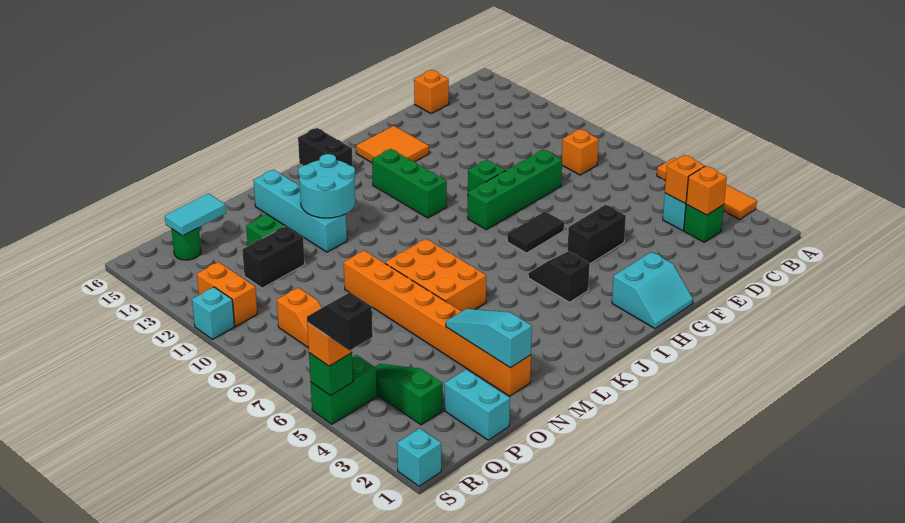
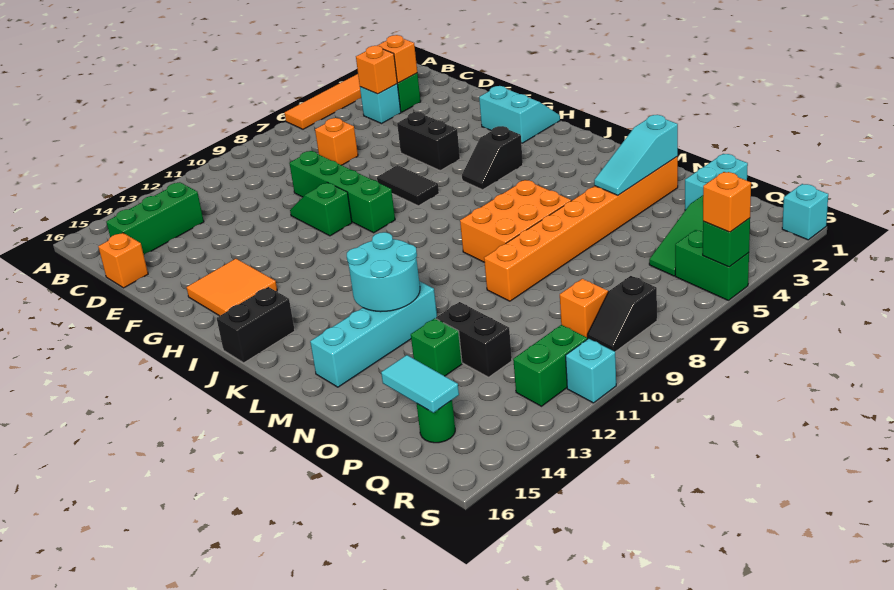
orange 1x1 brick [562,129,599,175] -> orange 1x1 brick moved to [315,118,358,165]
green 1x3 brick [372,149,447,218] -> green 1x3 brick moved to [106,183,204,254]
orange 1x2 brick [197,262,257,326] -> green 1x2 brick [513,325,587,406]
black 1x2 slope [307,293,373,351] -> black 1x2 slope moved to [587,276,657,352]

